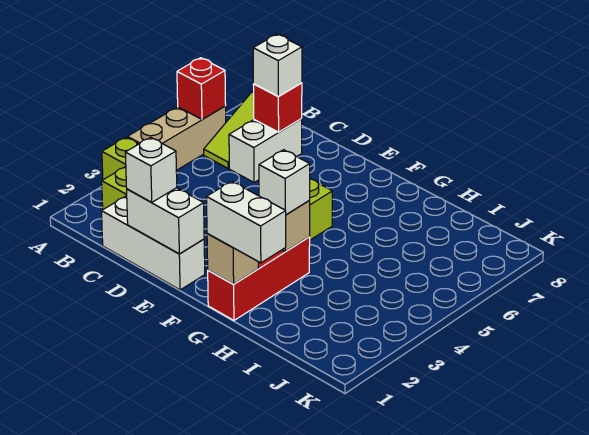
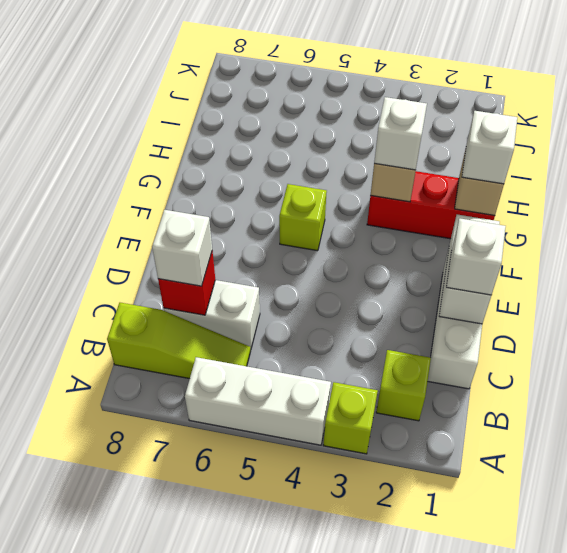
tan 1x3 brick [127,106,226,170] -> white 1x3 brick [185,357,331,445]
red 1x1 brick [177,58,226,119] -> none
white 1x2 brick [207,181,286,263] -> white 1x1 brick [462,111,517,184]

